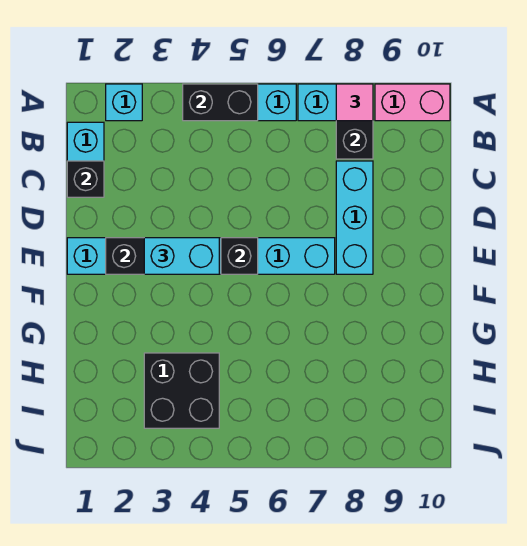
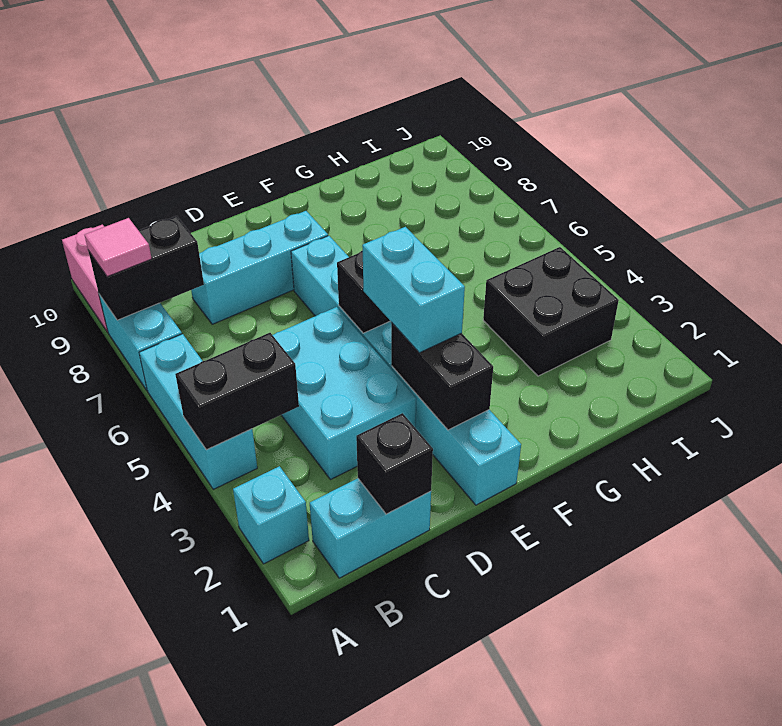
black 1x2 brick [183,84,258,121] -> black 1x2 brick turned to [175,333,299,450]
none -> cyan 2x3 brick [273,307,416,480]

